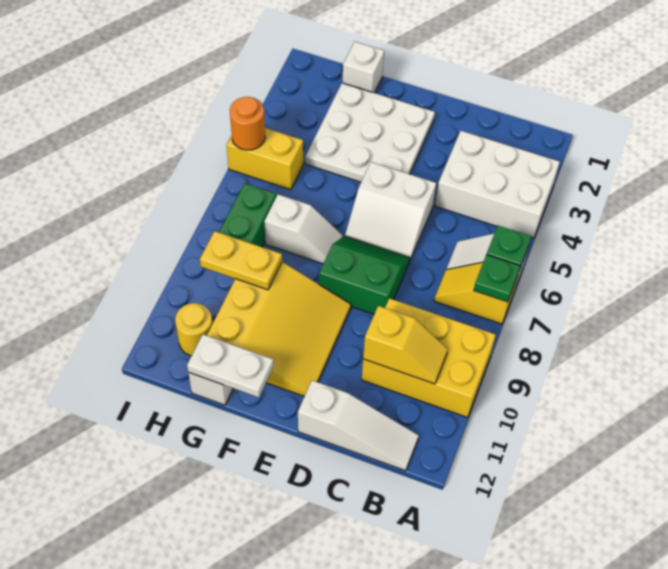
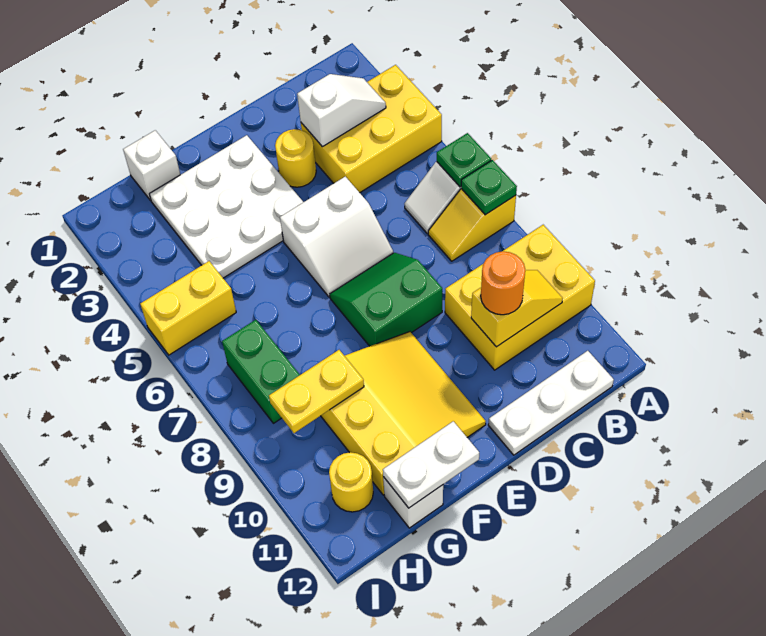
white 2x3 brick [435,131,560,238] -> yellow 2x3 brick [301,65,442,193]
white 1x3 slope [298,380,419,471] -> white 1x3 plate [488,351,614,455]
none -> yellow 1x1 round brick [275,129,316,187]
white 1x2 slope [264,194,343,264] -> white 1x2 slope moved to [297,74,386,147]
orange 1x1 round brick [230,97,265,150] -> orange 1x1 round brick moved to [481,251,525,315]

